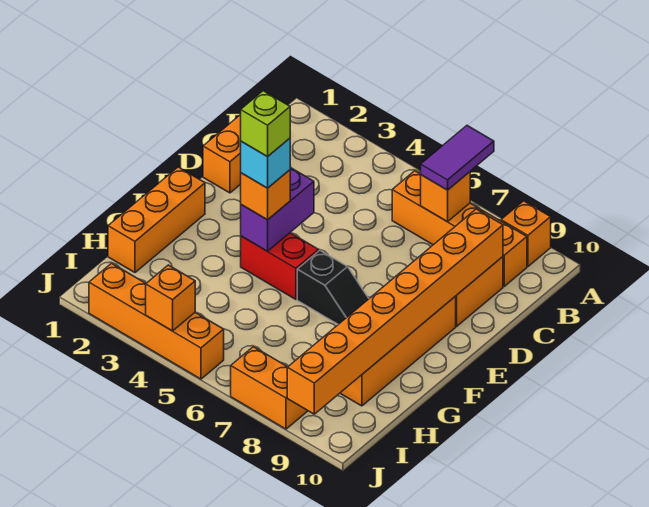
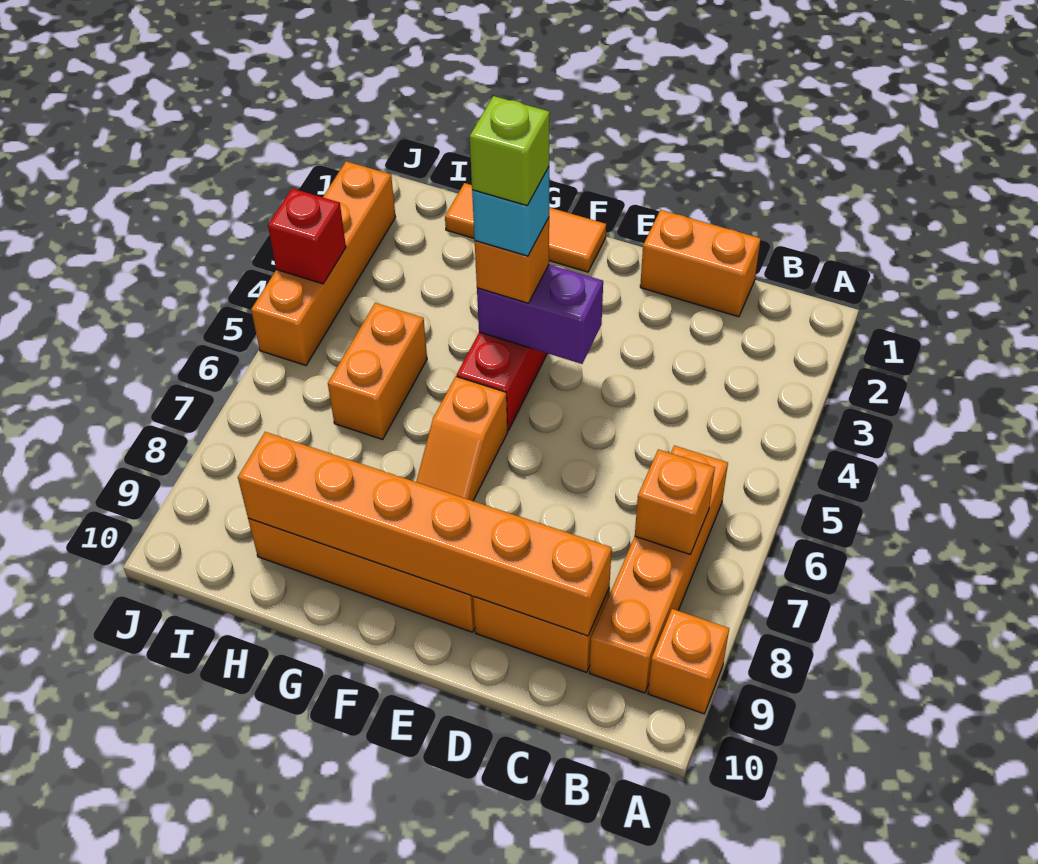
purple 1x2 tile [421,126,494,190] -> none
orange 1x8 brick [287,209,503,414] -> orange 1x6 brick [238,432,612,636]
orange 1x3 brick [108,167,205,272] -> orange 1x3 tile [445,183,606,272]
black 1x2 slope [297,251,369,324] -> orange 1x2 slope [416,376,508,501]
orange 1x1 brick [146,265,195,331] -> red 1x1 brick [268,188,346,284]
orange 1x2 brick [231,347,308,429] -> orange 1x2 brick moved to [328,303,427,439]

